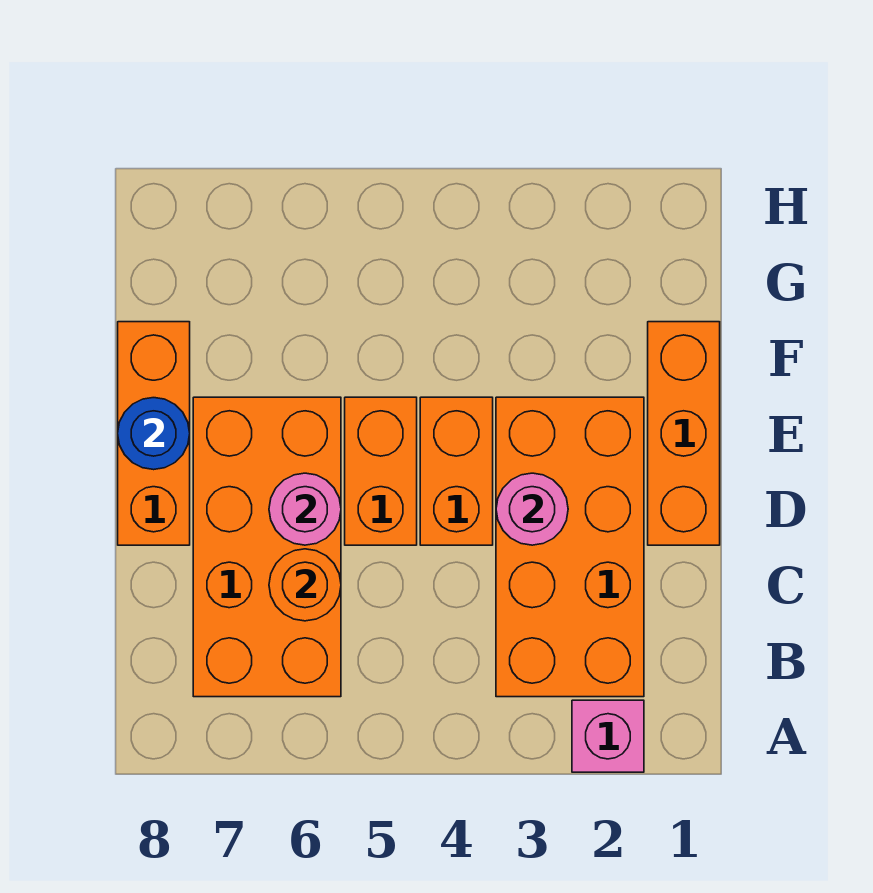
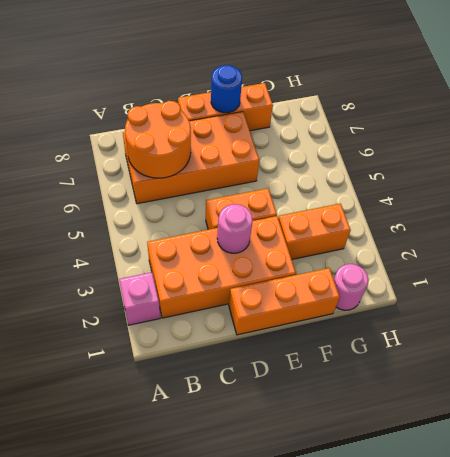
orange 1x1 round brick [269,549,341,621] -> orange 2x2 round brick [125,101,191,178]
orange 1x2 brick [345,397,417,545] -> orange 1x2 brick moved to [278,204,351,259]
pink 1x1 round brick [269,473,341,545] -> pink 1x1 round brick moved to [334,264,369,310]

